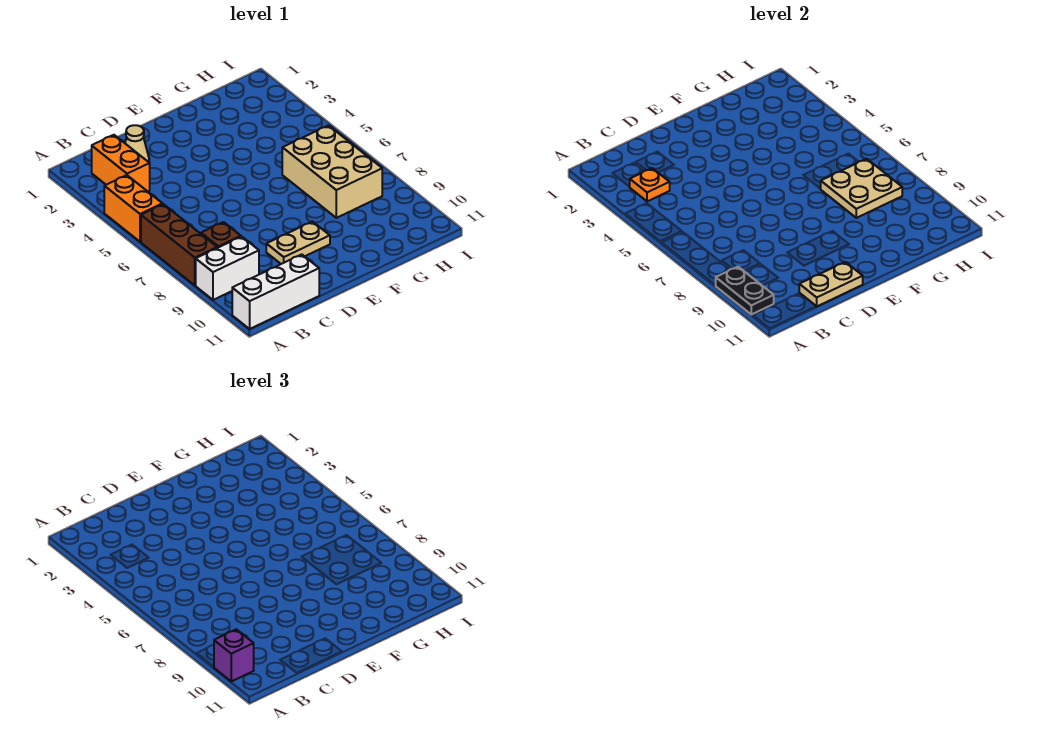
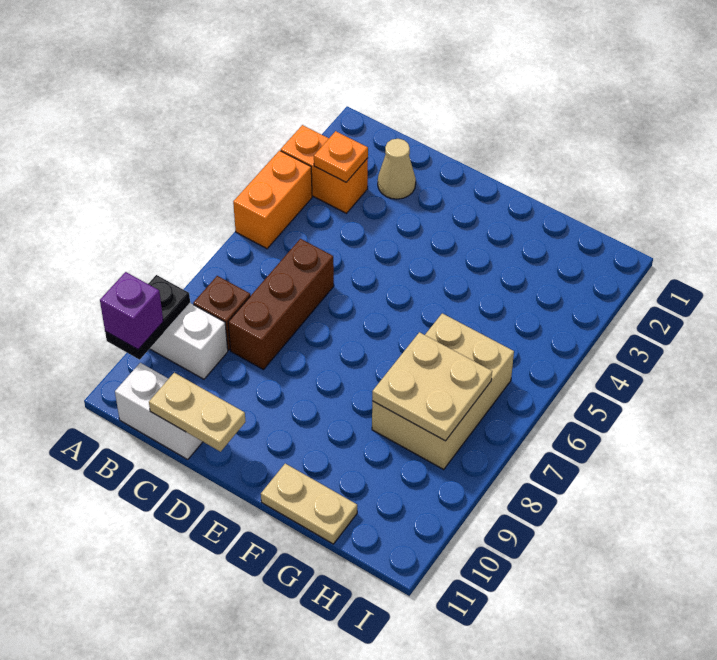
brown 1x3 brick [141,204,217,285] -> brown 1x3 brick moved to [228,239,334,369]
white 1x3 brick [232,254,319,329] -> white 1x2 brick [115,363,203,459]
orange 1x2 brick [92,135,150,191] -> orange 1x2 brick turned to [281,125,368,213]
tan 1x2 plate [266,222,330,264] -> tan 1x2 plate moved to [261,464,357,544]

